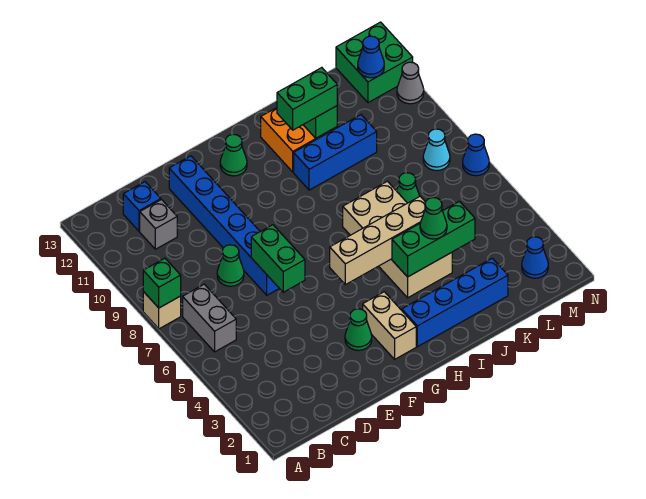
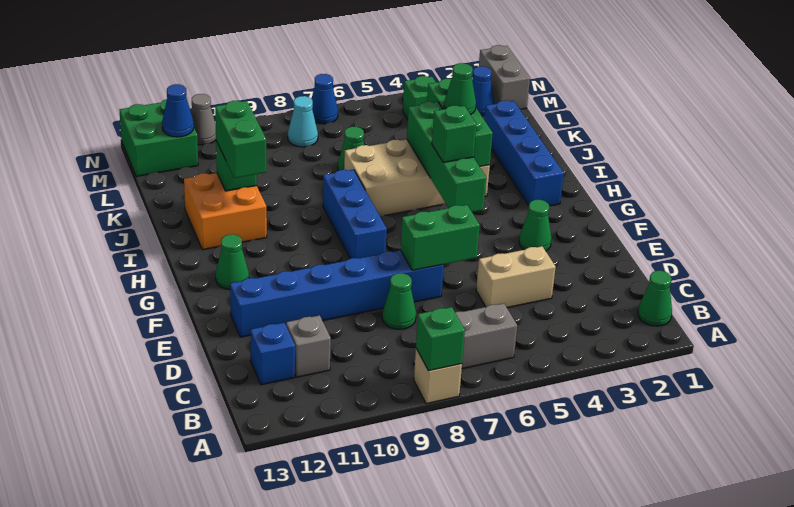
none -> green 1x1 cone [638,271,672,326]
tan 1x2 brick [363,292,416,359] -> tan 1x2 brick moved to [476,246,556,308]
tan 1x4 brick [330,196,426,285] -> green 1x4 brick [407,102,486,212]
none -> green 1x1 brick [432,106,476,162]
blue 1x3 brick [294,115,377,190] -> blue 1x3 brick moved to [323,170,387,259]
none -> grey 1x2 brick [479,45,530,109]
none -> green 1x1 brick [403,76,436,120]

